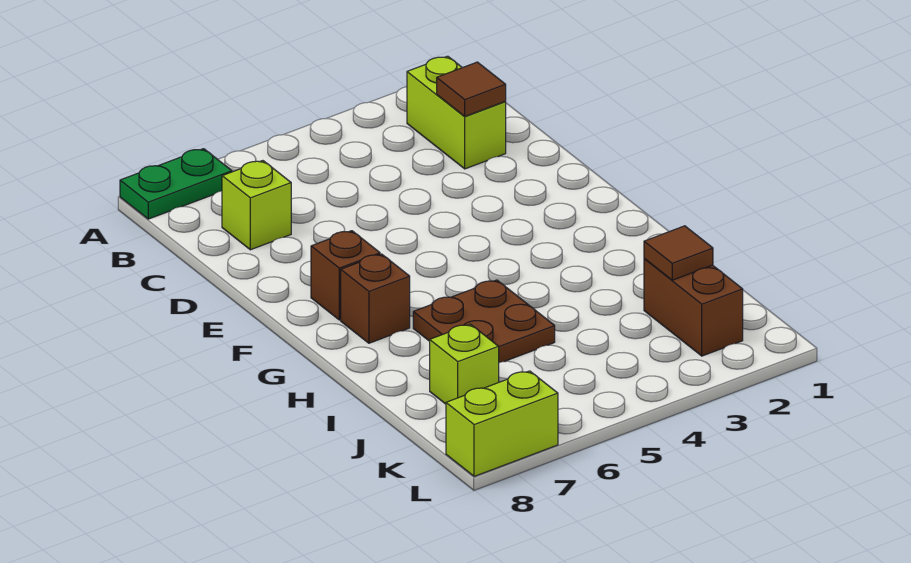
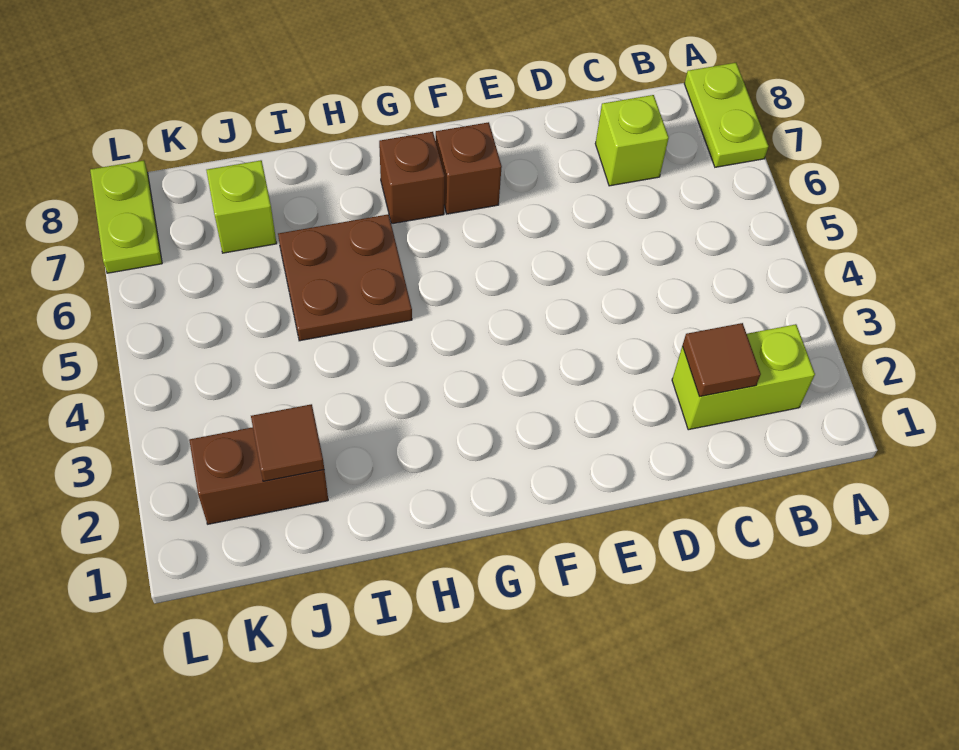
green 1x2 plate [120,149,232,219] -> lime 1x2 plate [684,63,768,167]
lime 1x2 brick [446,371,558,476] -> lime 1x2 plate [90,160,162,273]

